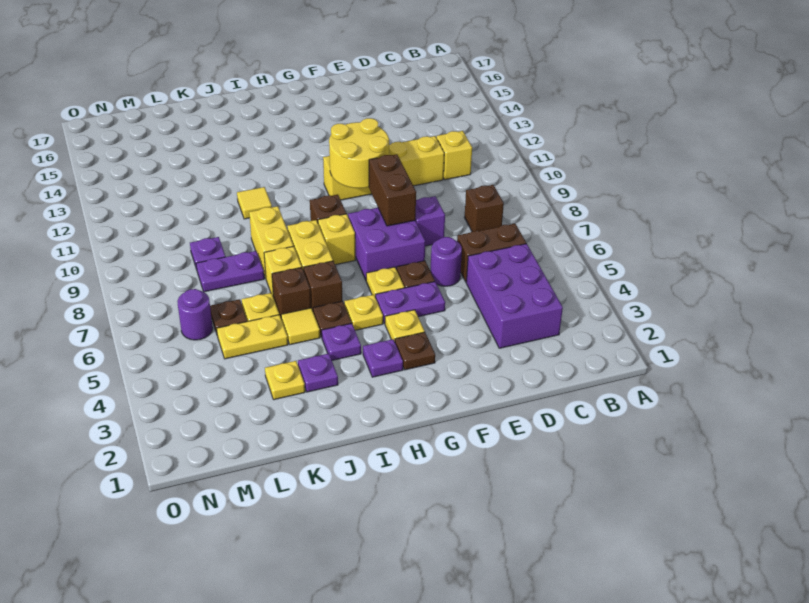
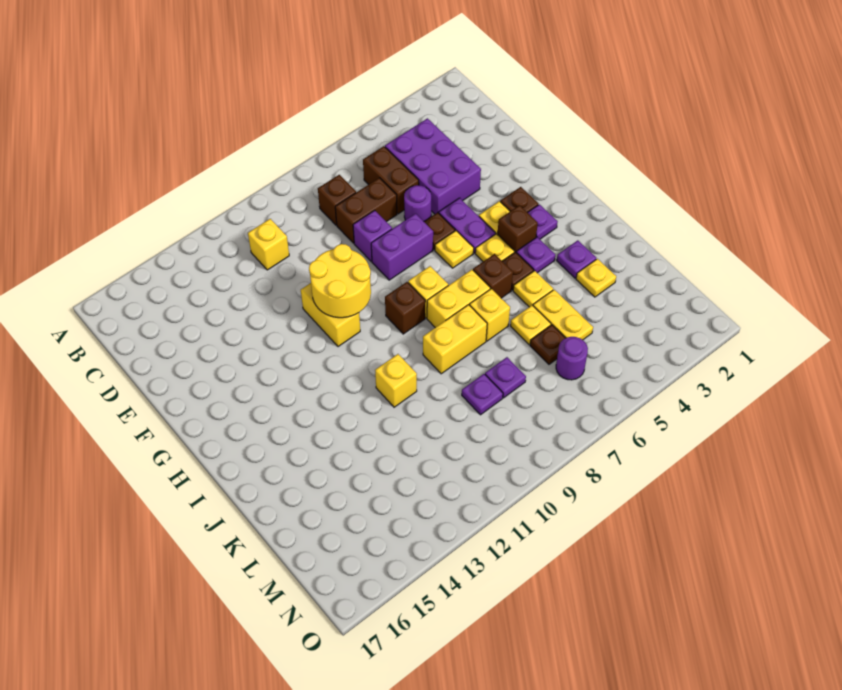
purple 2x3 brick [466,244,563,348] -> purple 2x3 brick turned to [385,118,481,214]
yellow 1x4 brick [323,136,444,200] -> yellow 1x2 brick [301,283,360,347]
purple 2x2 brick [348,208,425,280] -> purple 1x2 brick [371,214,433,280]
brown 1x2 brick [369,154,416,226] -> brown 1x2 brick moved to [335,178,397,243]
yellow 1x1 tile [281,308,320,345] -> yellow 1x1 plate [513,271,553,307]
brown 1x1 brick [272,267,311,317] -> brown 1x1 brick moved to [497,205,538,252]
yellow 1x1 tile [237,187,272,219] -> yellow 1x1 brick [375,354,417,407]
purple 1x2 plate [196,251,264,292] -> purple 1x1 plate [485,357,526,398]

